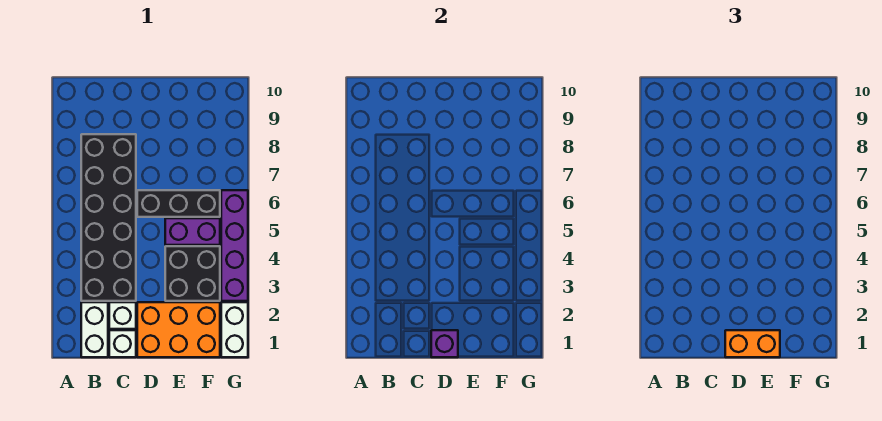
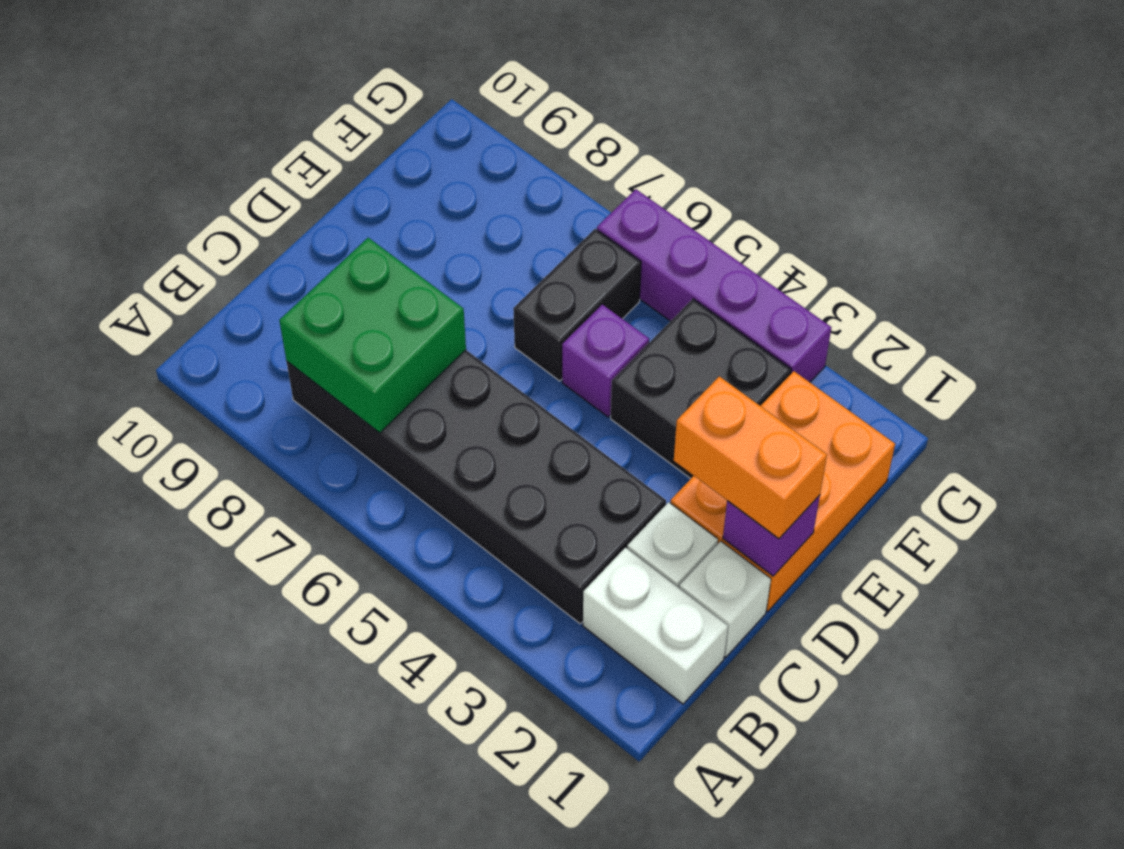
none -> green 2x2 brick [279,238,466,433]
orange 1x2 brick [725,330,780,357] -> orange 1x2 brick turned to [674,376,827,539]
black 1x3 brick [137,190,220,217] -> black 1x2 brick [513,229,641,381]
purple 1x2 brick [165,218,220,245] -> purple 1x1 brick [562,304,649,417]
white 1x2 brick [221,302,248,357] -> none

